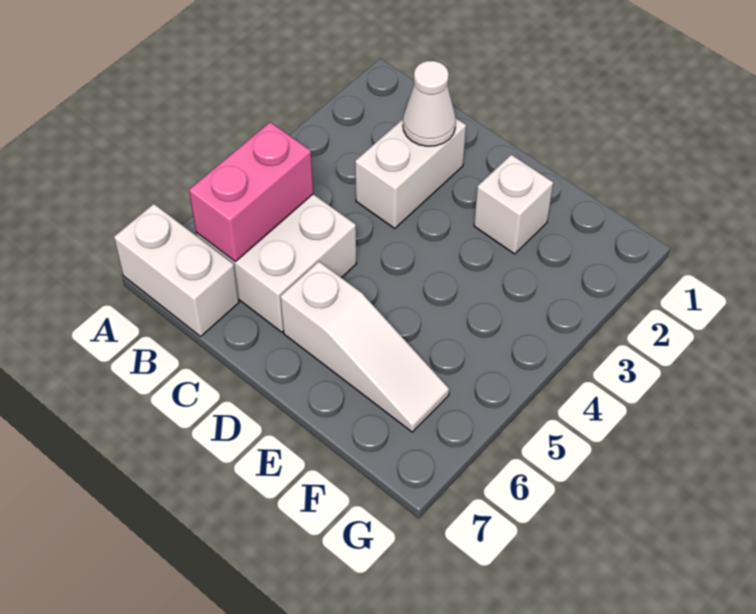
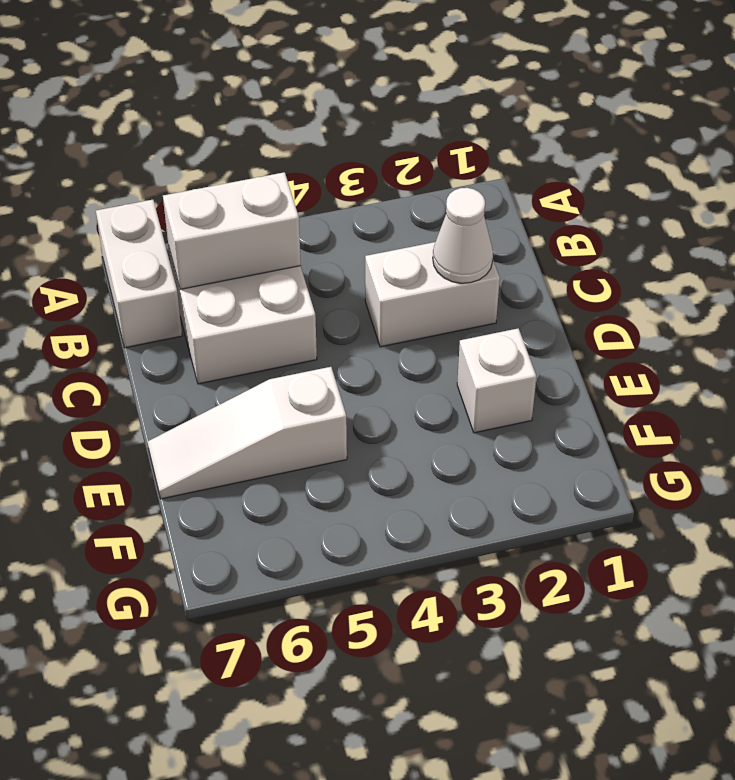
pink 1x2 brick [189,122,313,262] -> white 1x2 brick [163,172,301,289]
white 1x3 slope [280,261,449,432] -> white 1x3 slope turned to [148,367,347,499]

